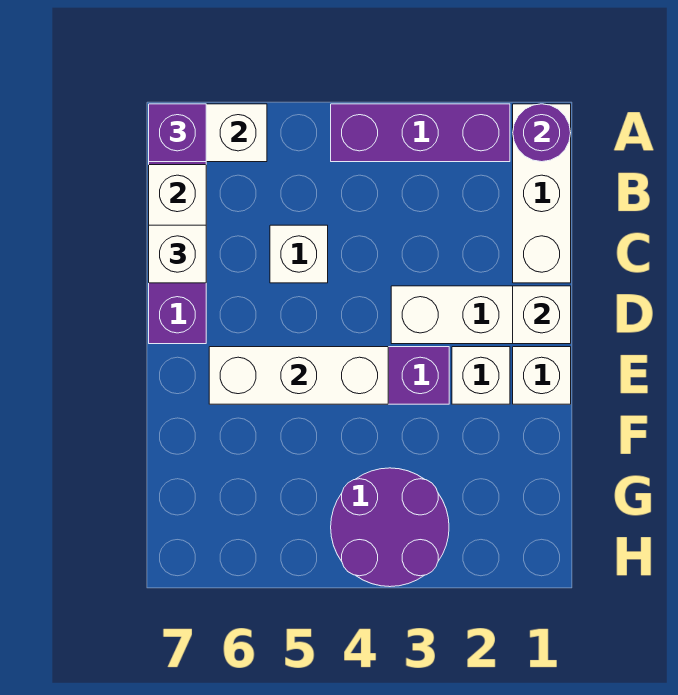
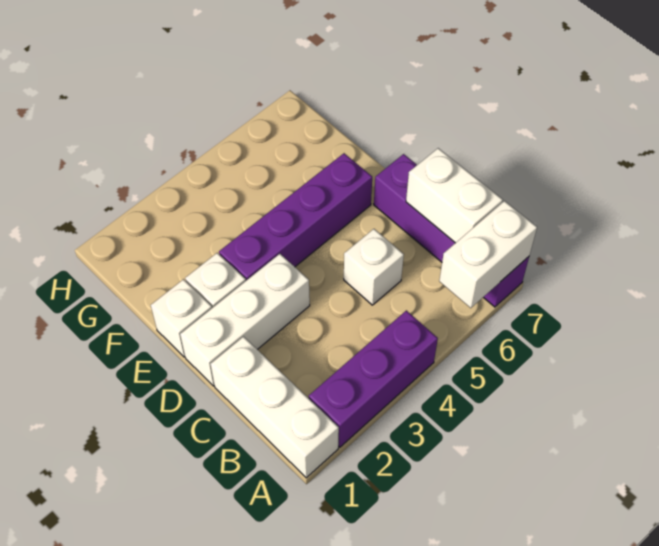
purple 1x1 round brick [513,104,571,162] -> none
purple 1x1 brick [149,104,206,162] -> none
white 1x1 brick [149,225,206,283] -> none
white 1x1 brick [513,286,571,344] -> none
white 1x3 brick [209,347,388,404] -> none
purple 2x2 round brick [331,468,449,587] -> none

